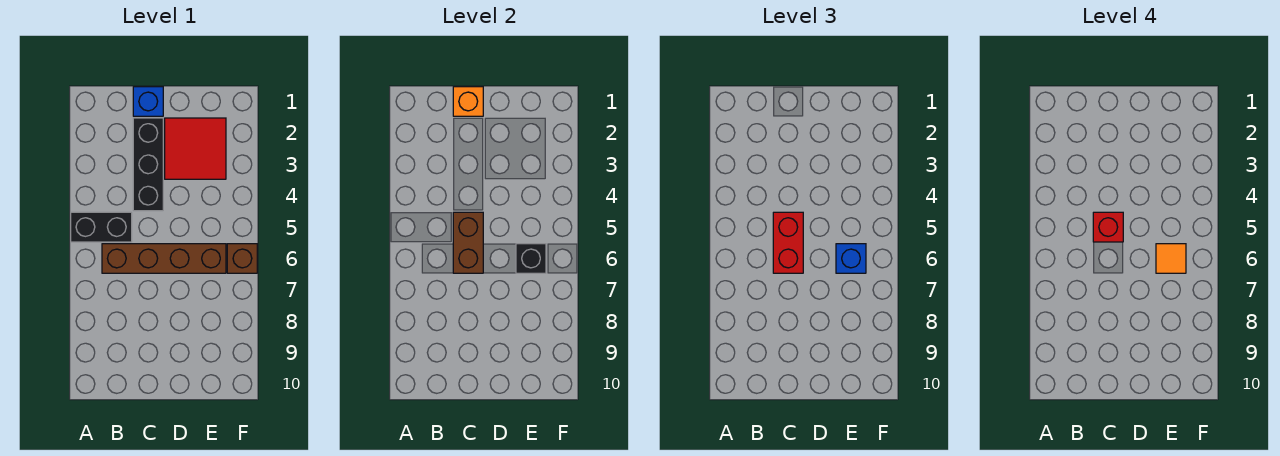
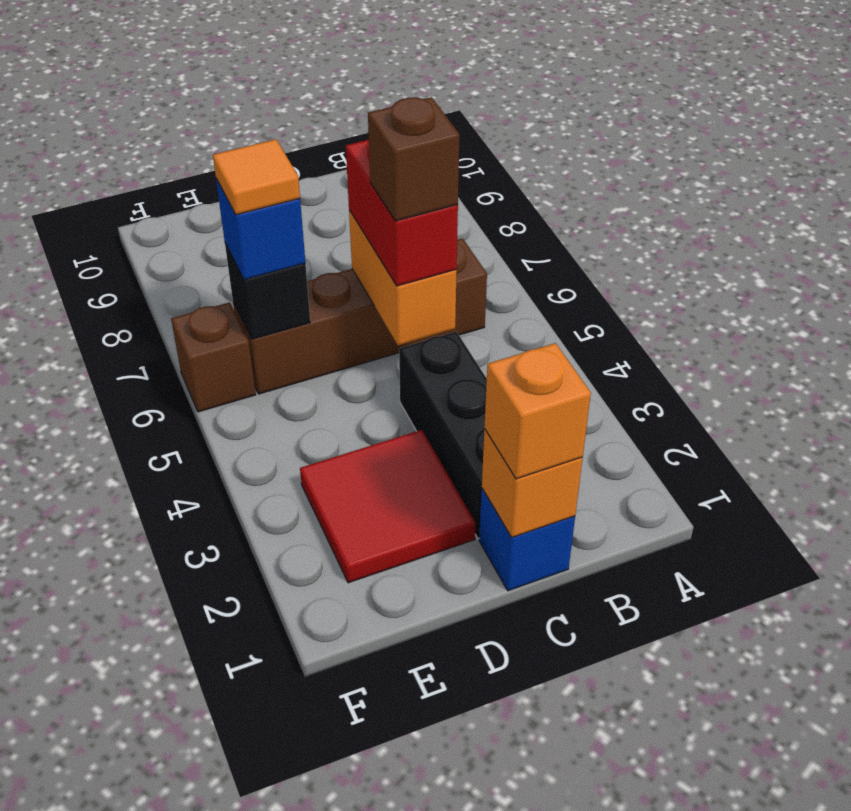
black 1x2 brick [71,212,132,242] -> none
none -> orange 1x1 brick [485,343,591,479]
brown 1x2 brick [453,212,483,273] -> orange 1x2 brick [349,210,457,346]
red 1x1 brick [1093,212,1123,242] -> brown 1x1 brick [368,97,459,221]

